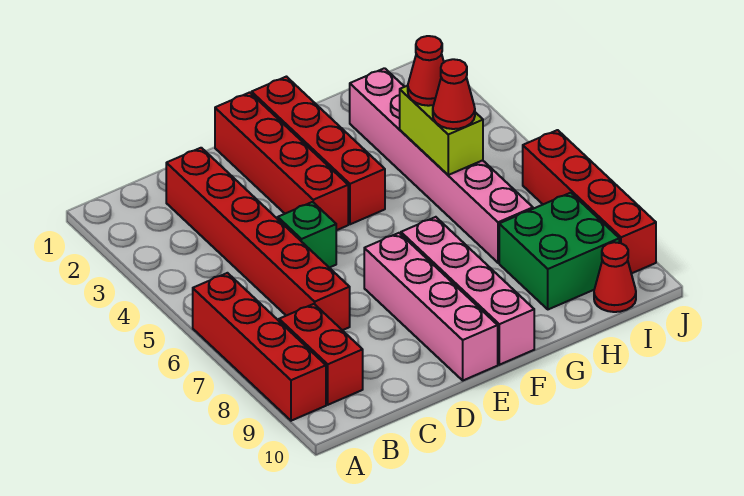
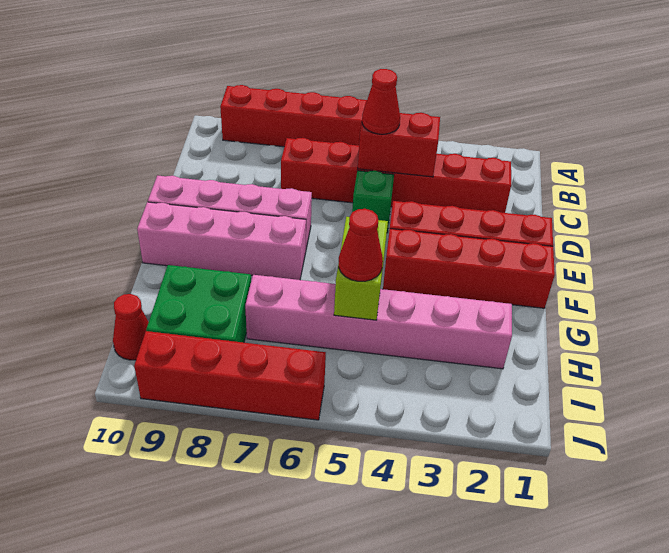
red 1x2 brick [279,304,363,405] -> red 1x2 brick moved to [358,113,440,177]
lime 1x2 brick [400,86,483,175] -> lime 1x2 brick turned to [334,217,388,320]
red 1x1 cone [408,36,444,106] -> red 1x1 cone moved to [362,69,400,134]

